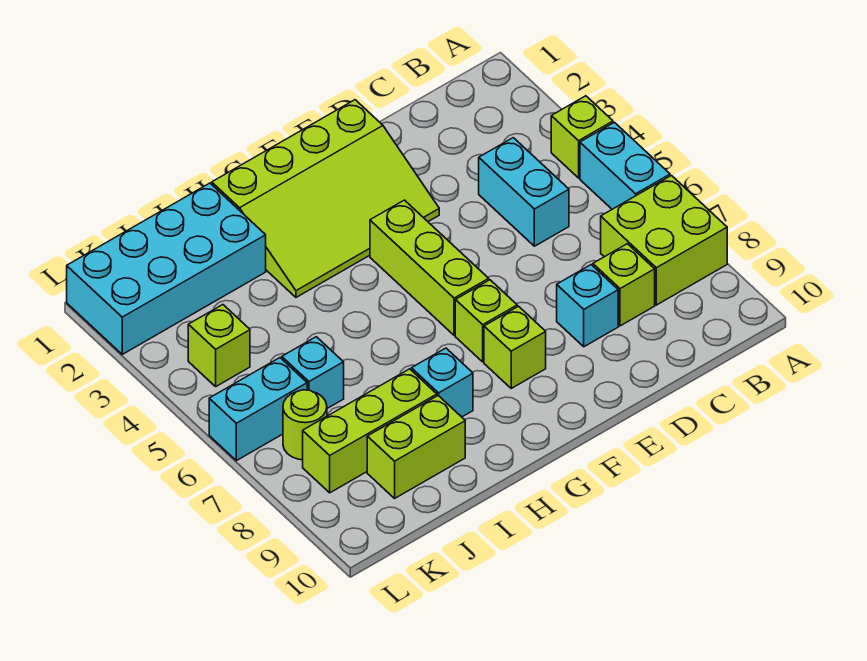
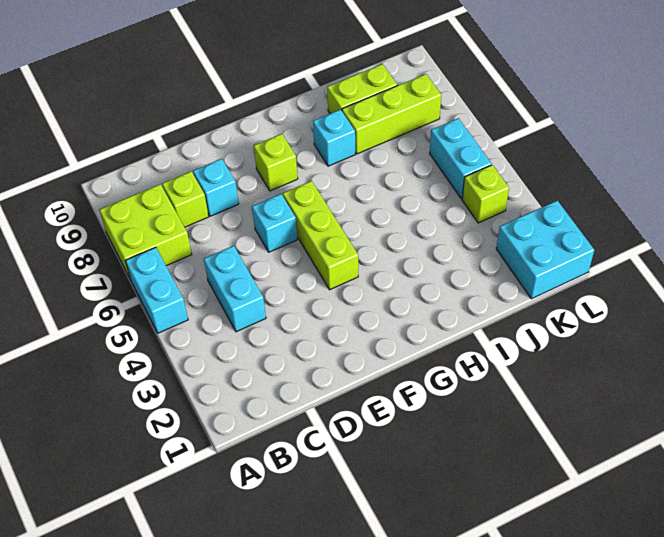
lime 1x1 brick [551,96,613,178] -> none
lime 3x4 slope [212,100,439,297] -> none
lime 1x1 brick [455,280,517,362] -> none
cyan 2x4 brick [67,183,266,354] -> cyan 2x2 brick [496,201,594,299]
cyan 1x1 brick [282,337,344,408] -> cyan 1x1 brick moved to [252,194,297,252]
cyan 1x2 brick [209,358,307,461] -> cyan 1x2 brick turned to [430,118,491,199]
lime 1x1 round brick [283,390,327,460] -> none

